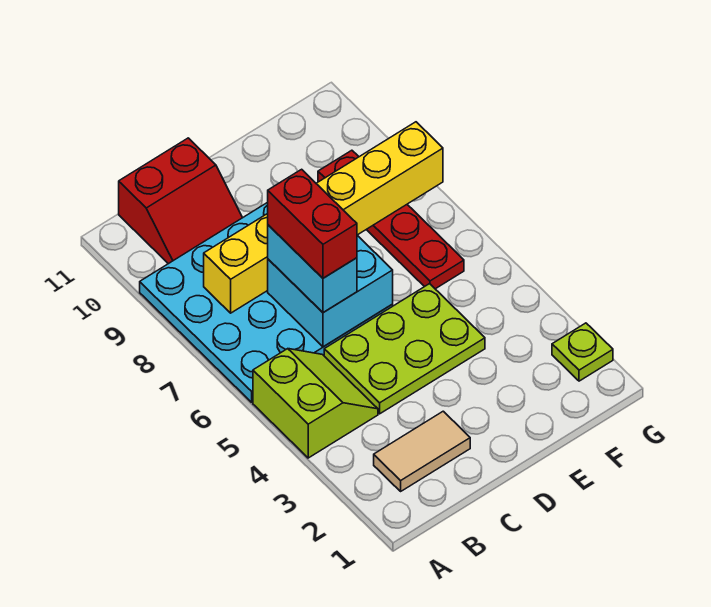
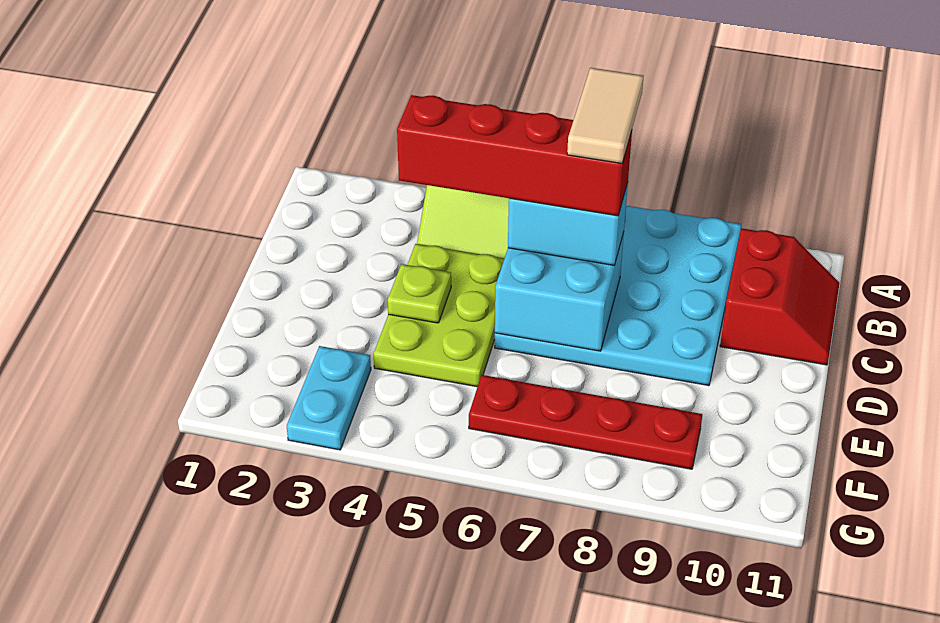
tan 1x2 tile [374,411,470,491] -> tan 1x2 tile moved to [567,68,644,163]
yellow 1x6 brick [204,122,443,313] -> none
red 2x2 slope [119,138,242,264] -> red 2x2 slope turned to [720,228,839,365]
red 1x2 brick [268,169,357,278] -> red 1x4 brick [397,95,632,216]
none -> cyan 1x2 plate [287,346,371,450]
lime 1x1 plate [552,323,613,381] -> lime 1x1 plate moved to [388,264,451,323]

